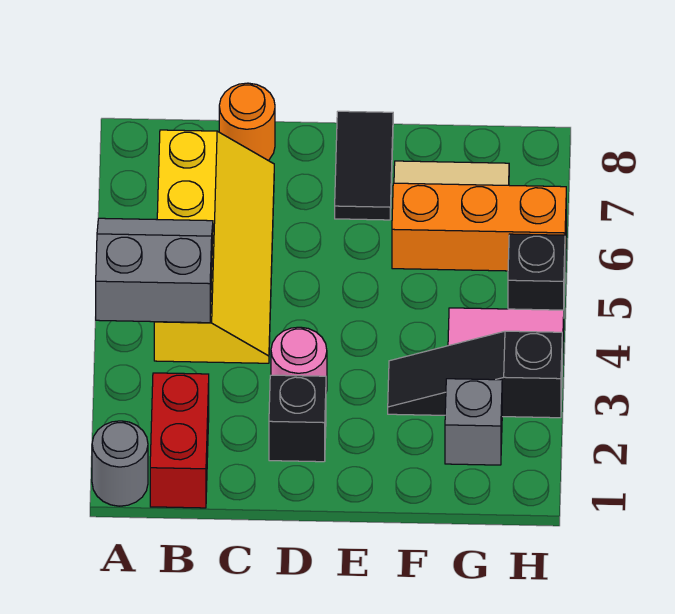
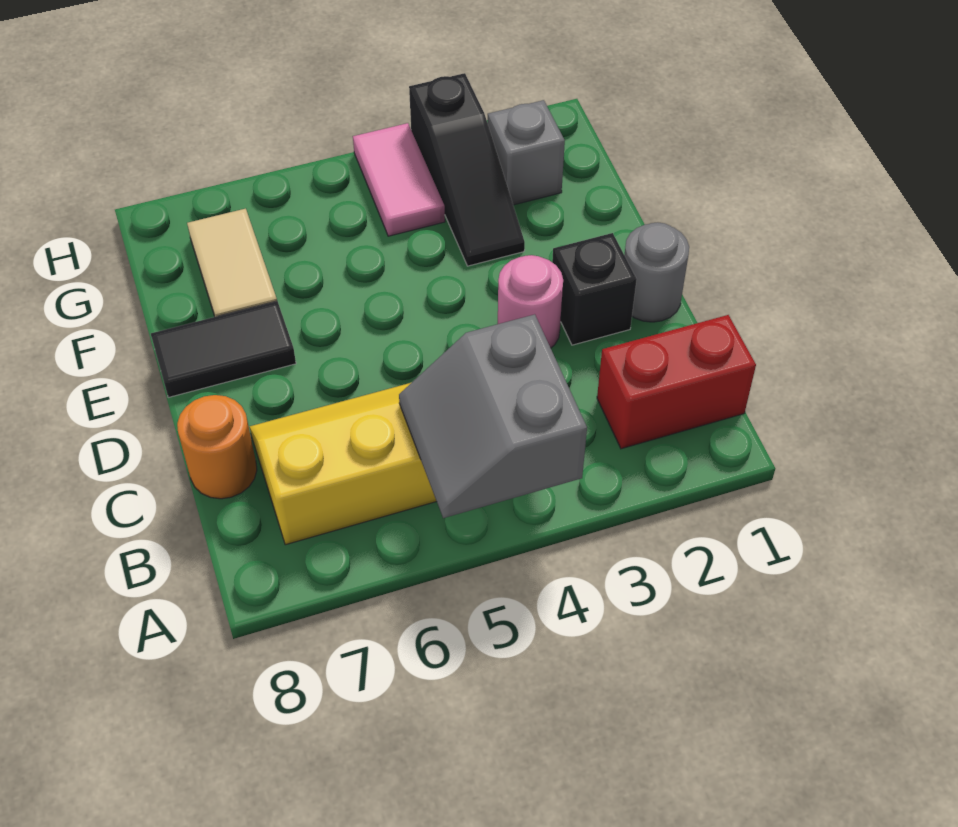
grey 1x1 round brick [92,421,148,506] -> grey 1x1 round brick moved to [624,222,689,322]
orange 1x3 brick [392,183,566,271] -> none
black 1x1 brick [508,234,565,310] -> none

